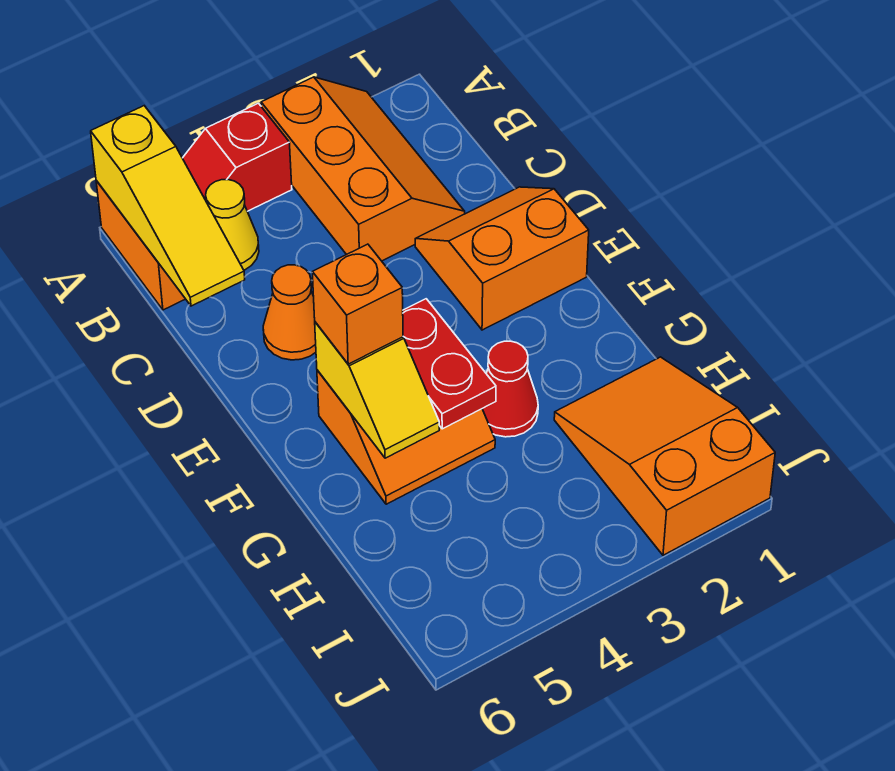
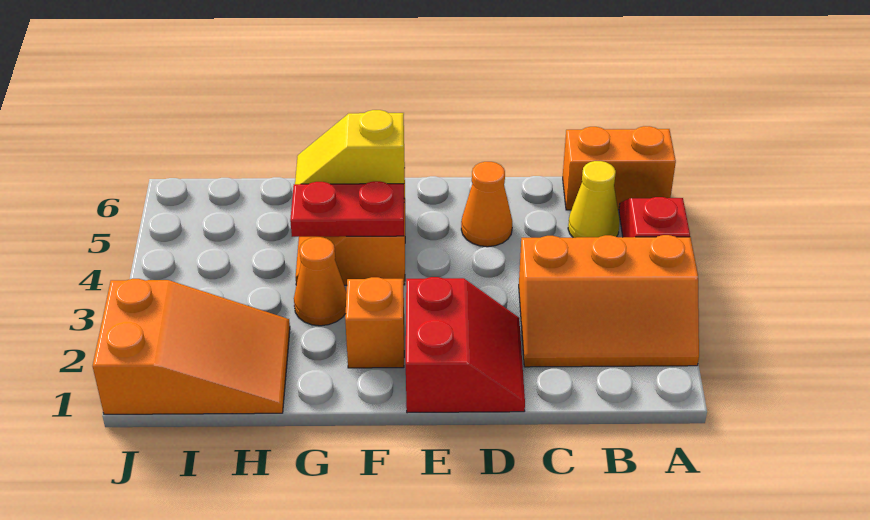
yellow 1x3 slope [91,106,245,306] -> none
orange 2x2 slope [415,187,589,330] -> red 2x2 slope [406,277,525,413]
orange 1x1 brick [312,244,403,364] -> orange 1x1 brick moved to [345,277,404,368]
red 1x1 cone [482,341,538,437] -> orange 1x1 cone [294,237,347,326]

